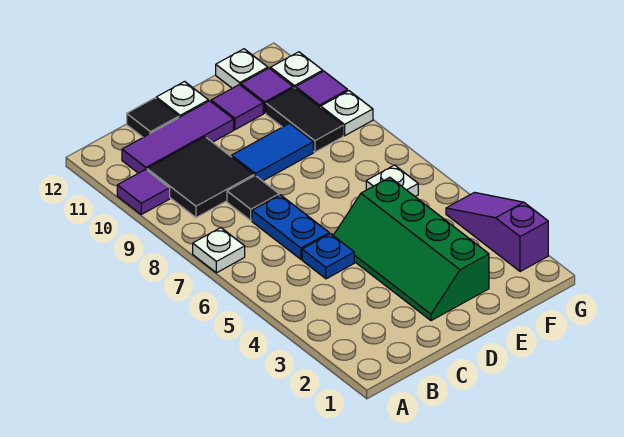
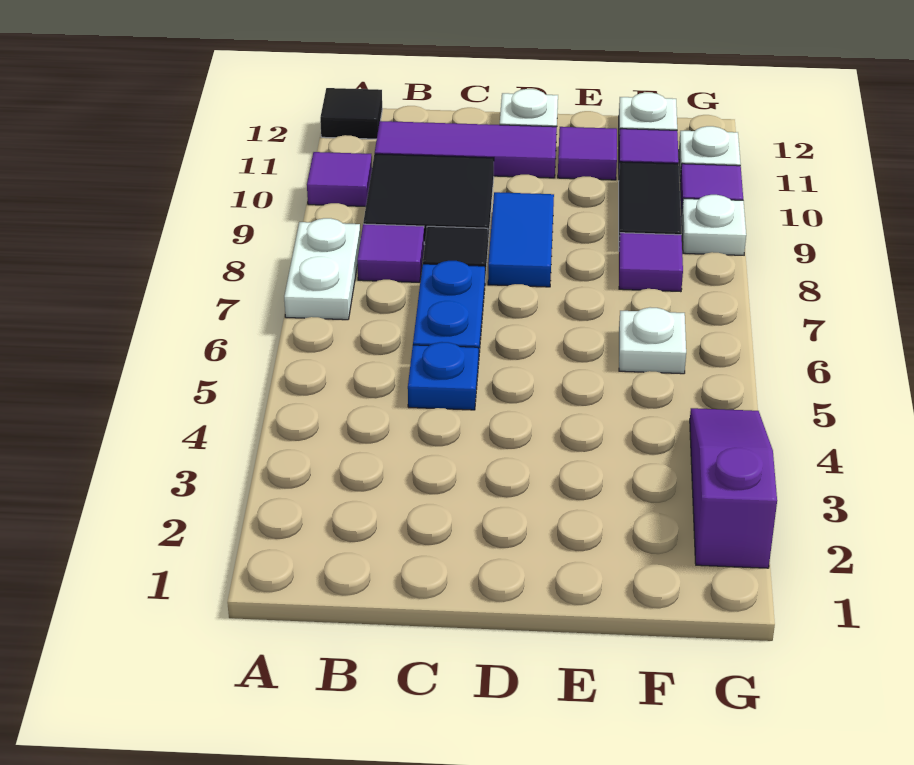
white 1x1 plate [193,228,245,273] -> white 1x2 plate [284,218,361,320]
none -> purple 1x1 tile [357,224,424,282]
black 1x1 tile [127,98,179,137] -> black 1x1 tile moved to [320,88,382,139]
green 2x4 slope [333,177,489,321] -> none
blue 1x2 tile [232,123,313,181] -> blue 1x2 tile turned to [488,192,554,287]
none -> purple 1x1 tile [619,233,683,292]

